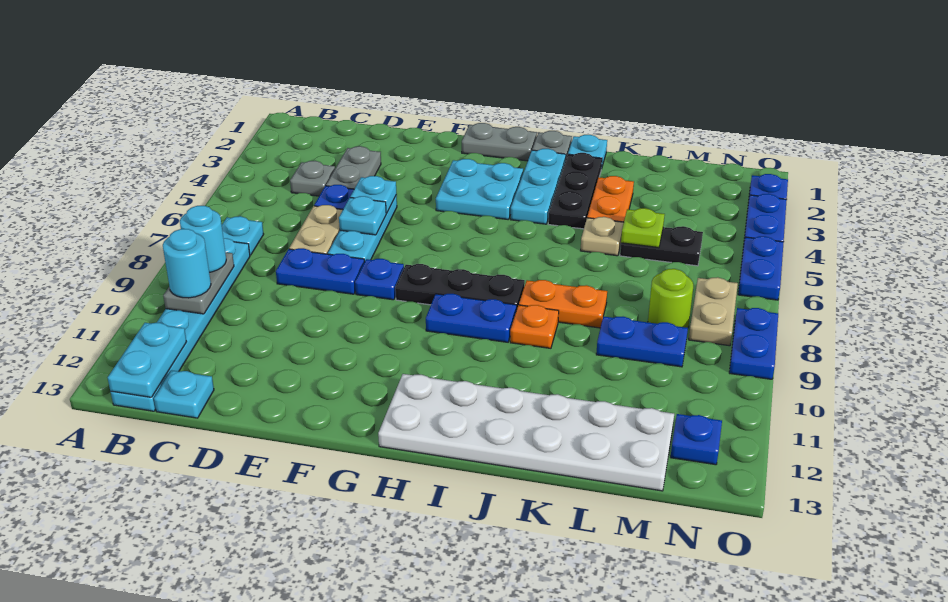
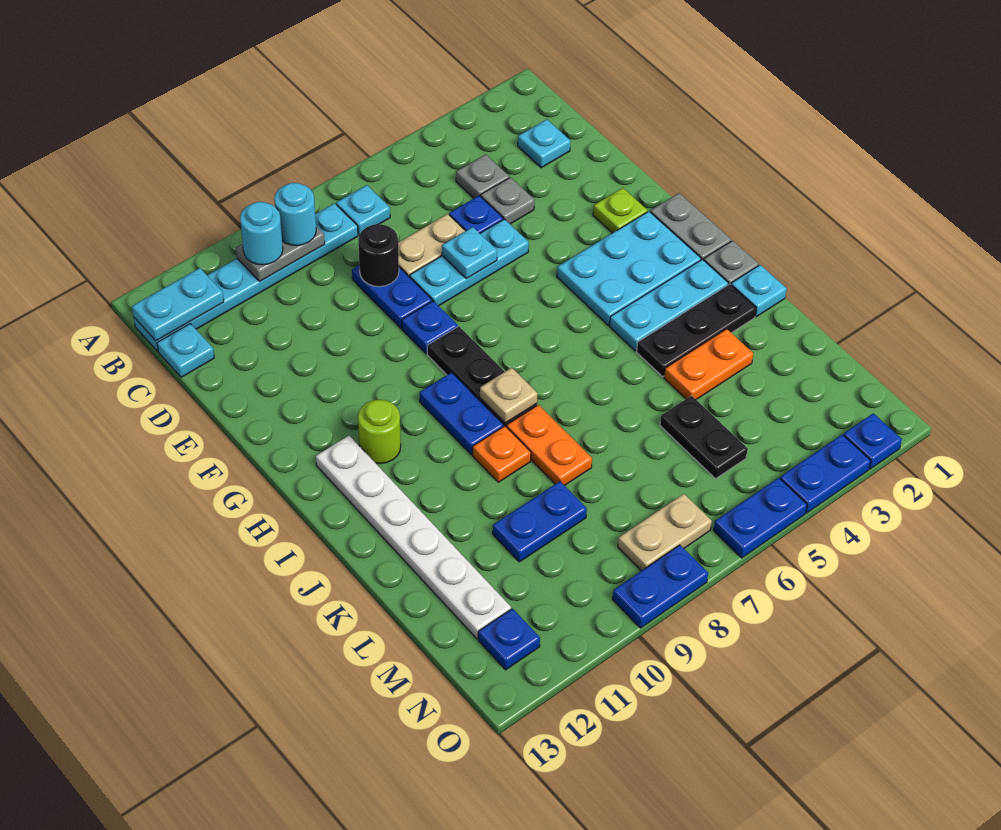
grey 1x2 plate [326,146,381,189] -> grey 1x1 plate [481,177,534,224]
none -> black 1x1 round brick [358,224,399,287]
cyan 1x1 plate [350,176,396,213] -> cyan 1x1 plate moved to [518,119,571,168]
cyan 2x2 plate [436,159,523,220] -> cyan 2x3 plate [557,211,701,325]
white 2x6 plate [378,374,674,491] -> white 1x6 plate [316,436,511,639]
tan 1x1 plate [580,217,624,256] -> tan 1x1 plate moved to [480,368,538,423]
lime 1x1 plate [621,208,665,248] -> lime 1x1 plate moved to [593,188,648,233]
blue 1x2 plate [596,316,688,367] -> blue 1x2 plate turned to [493,482,587,562]
lime 1x1 round brick [648,269,693,328] -> lime 1x1 round brick moved to [358,400,401,464]

